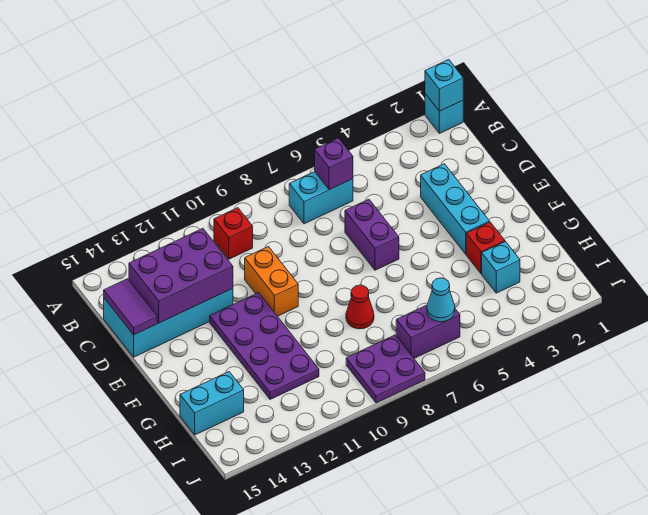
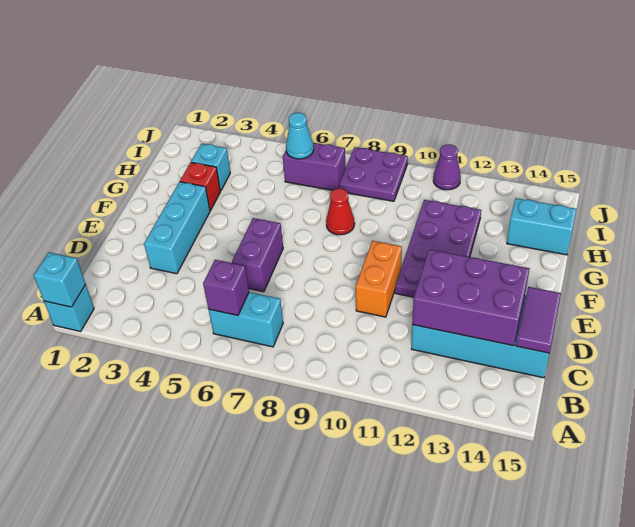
red 1x1 brick [214,208,253,259] -> none
none -> purple 1x1 cone [433,144,461,190]

